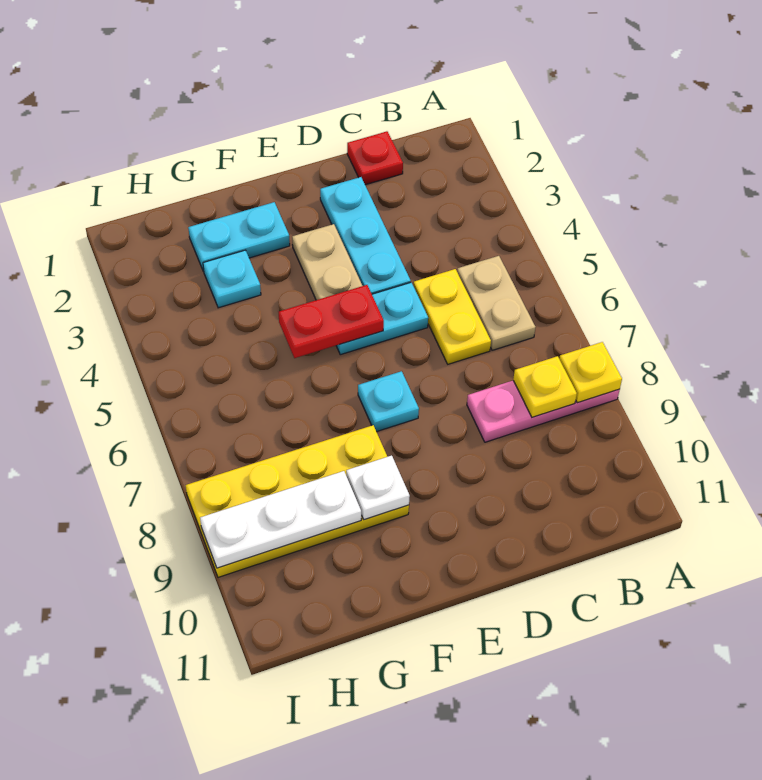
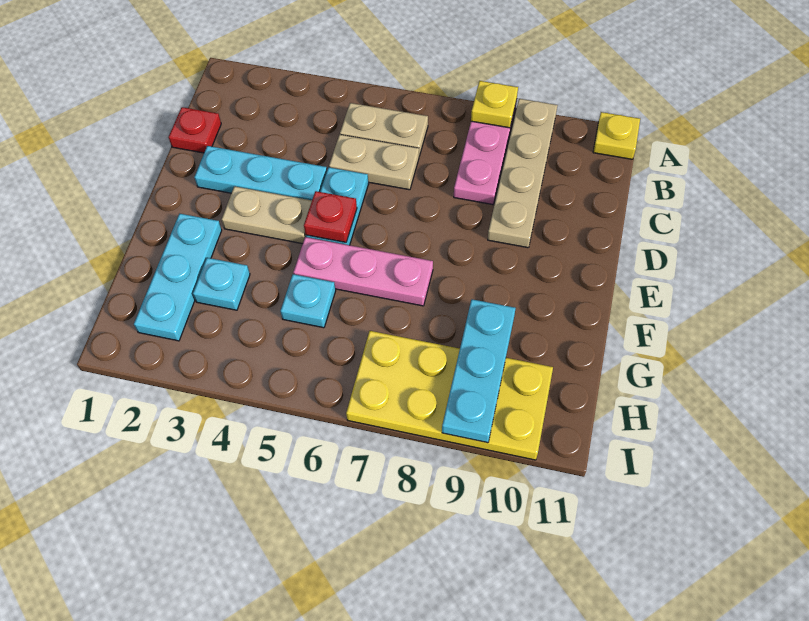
none -> tan 1x4 plate [488,99,558,248]
yellow 1x1 plate [513,356,577,417] -> yellow 1x1 plate moved to [593,112,640,159]
yellow 1x2 plate [413,269,491,364] -> tan 1x2 plate [329,135,419,190]
red 1x2 plate [279,285,384,358] -> red 1x1 plate [304,191,357,242]
cyan 1x1 plate [358,371,419,432] -> cyan 1x1 plate moved to [280,274,336,328]
cyan 1x2 plate [188,202,290,271] -> cyan 1x3 plate [134,214,222,341]
none -> pink 1x3 plate [293,237,433,306]
yellow 2x4 plate [186,425,409,577] -> yellow 2x4 plate turned to [346,331,553,460]
white 1x1 plate [346,456,410,520] -> none
white 1x3 plate [200,471,361,568] -> cyan 1x3 plate [442,299,516,443]

